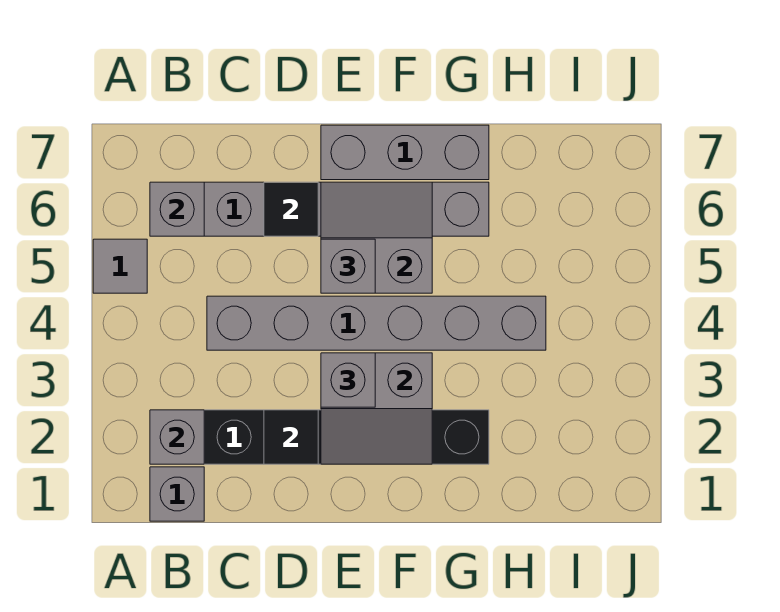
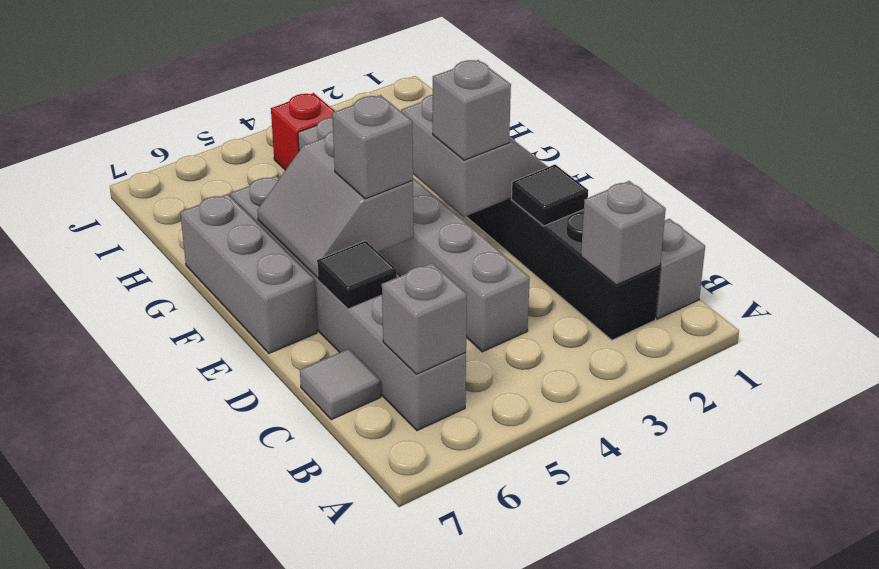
grey 1x1 tile [93,239,147,293] -> grey 1x1 tile moved to [300,349,381,420]
none -> red 1x1 brick [271,93,335,170]

